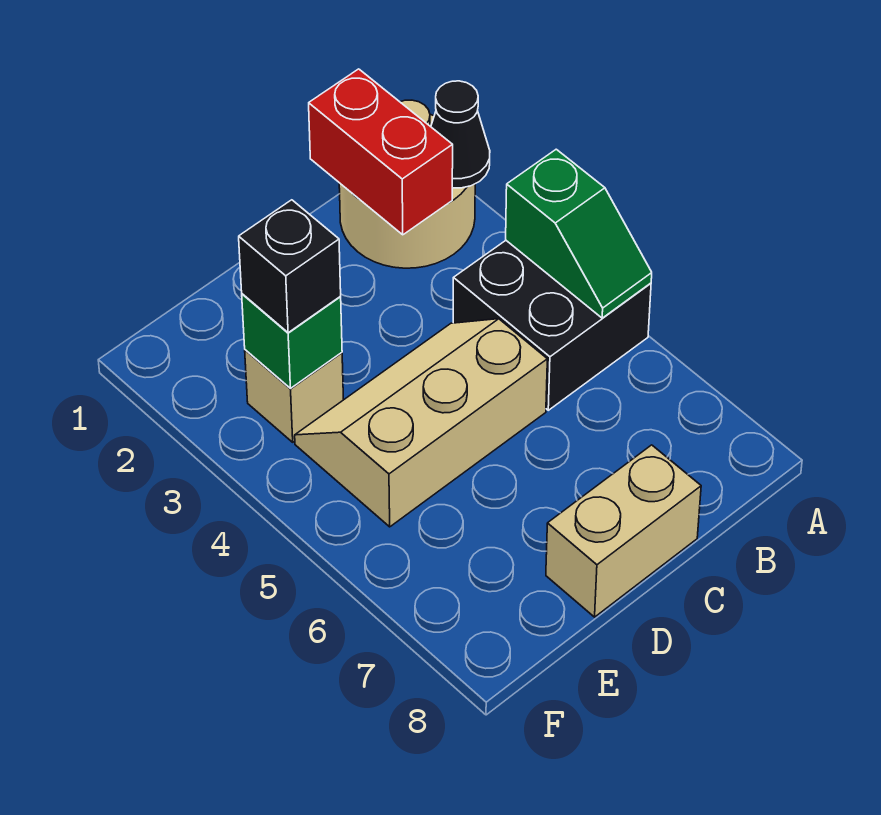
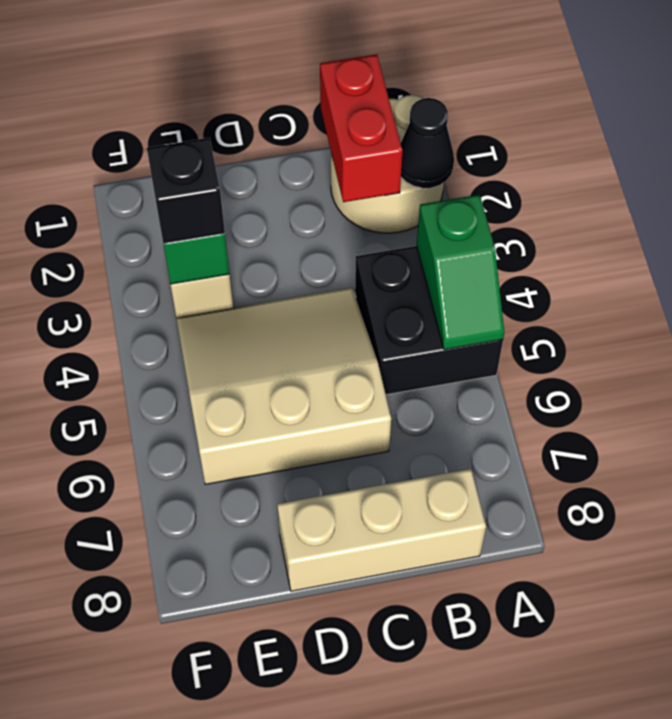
tan 2x3 slope [295,319,547,527] -> tan 3x3 slope [176,288,391,484]
tan 1x2 brick [546,445,701,617] -> tan 1x3 brick [277,469,486,591]

